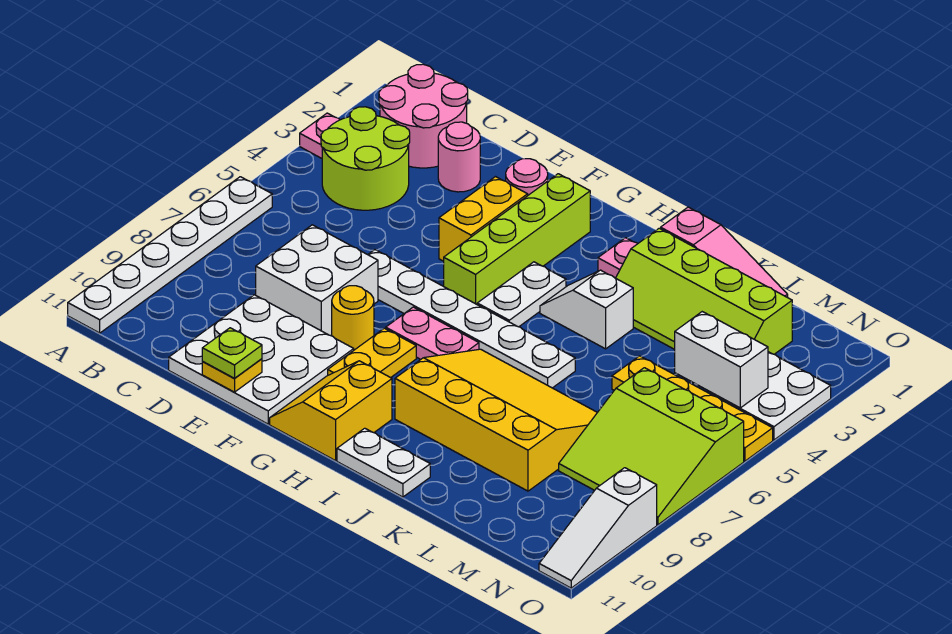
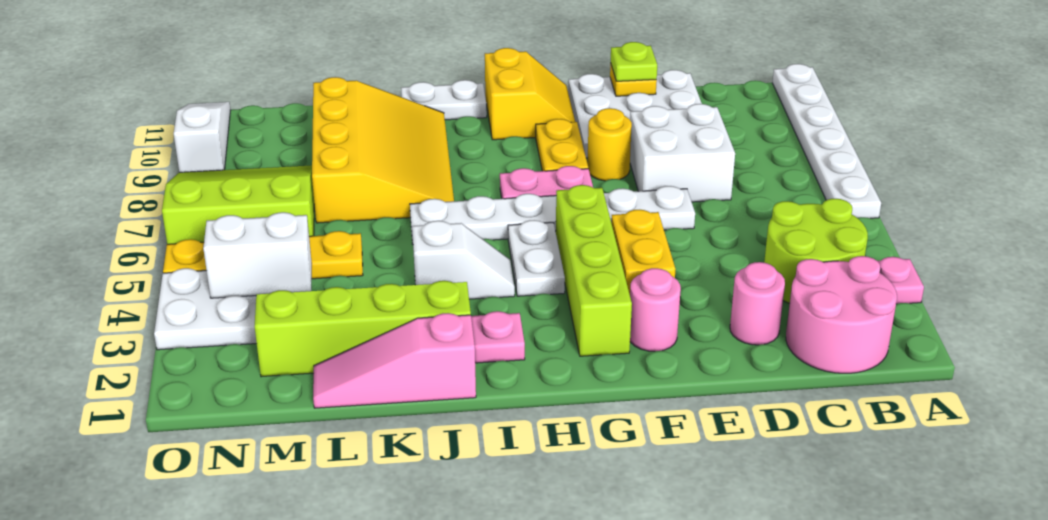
yellow 3x4 slope [395,349,597,491] -> yellow 3x4 slope turned to [312,77,454,223]

